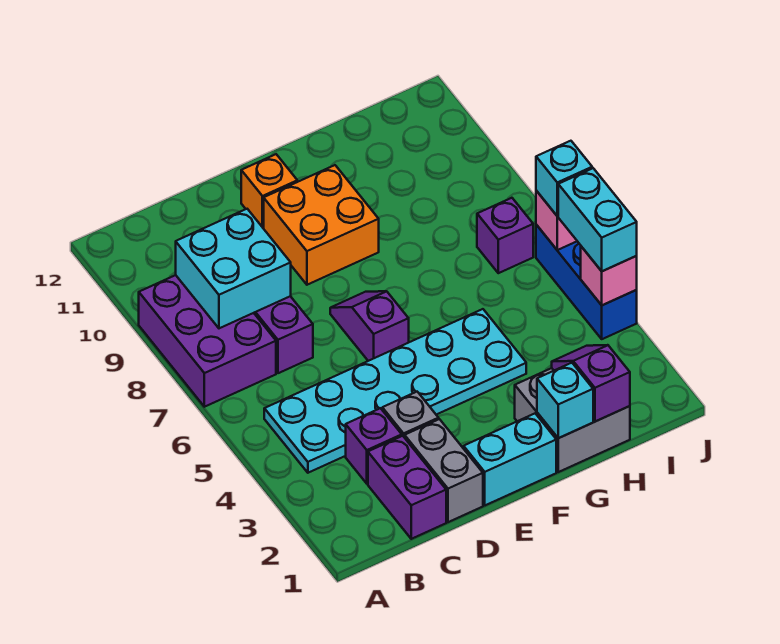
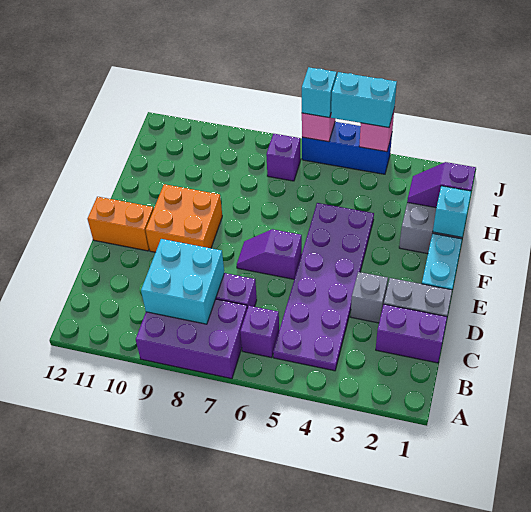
cyan 2x6 plate [264,309,526,473] -> purple 2x6 plate [273,203,374,371]
purple 1x1 brick [346,408,402,484] -> purple 1x1 brick moved to [240,306,279,358]
orange 1x1 brick [241,154,297,229] -> orange 1x2 brick [88,197,154,251]

